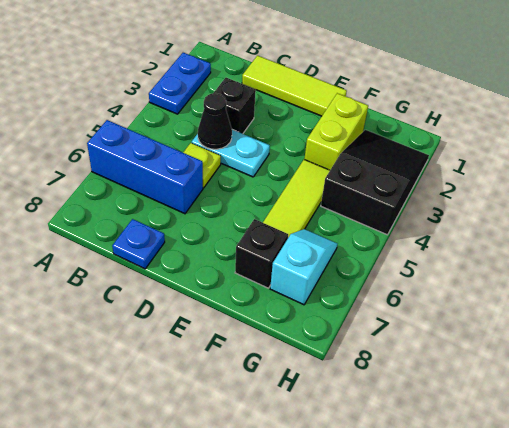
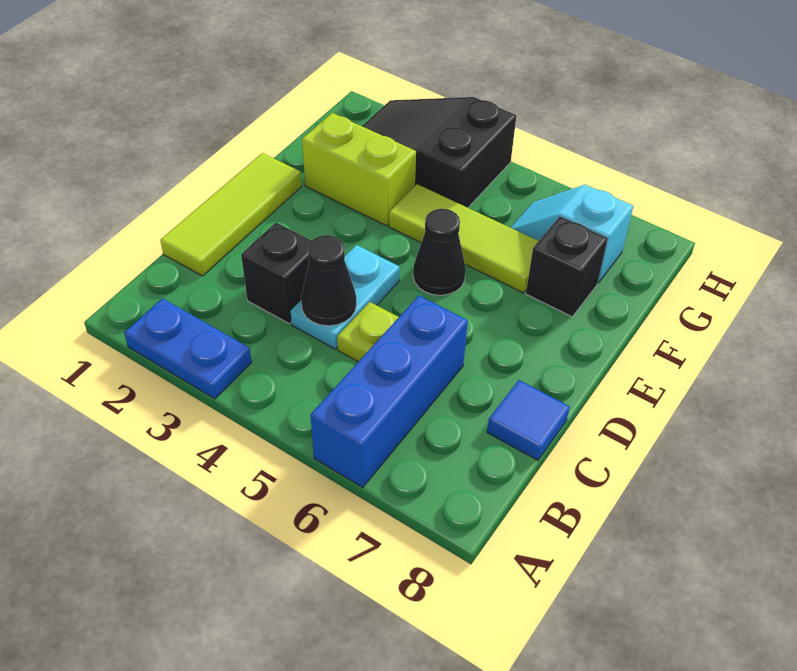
blue 1x1 plate [112,219,165,269] -> blue 1x1 tile [487,380,570,460]
none -> black 1x1 cone [413,209,466,295]

